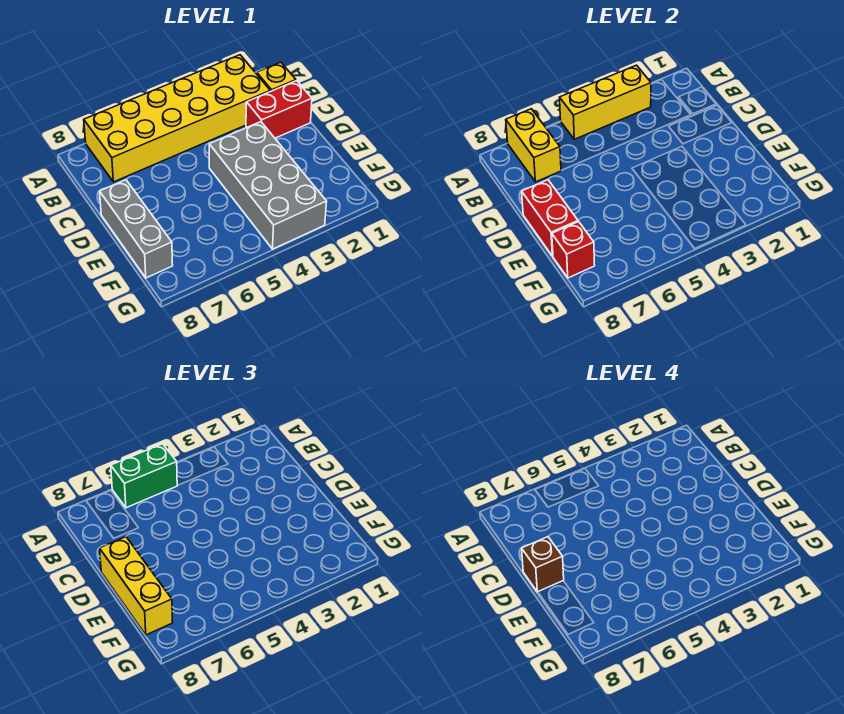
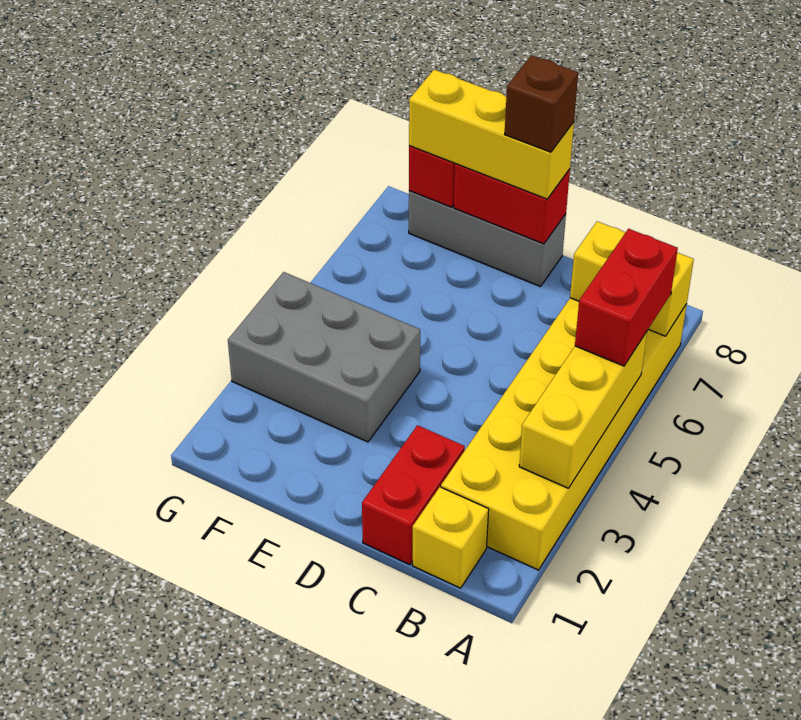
green 1x2 brick [111,444,178,508] -> red 1x2 brick [575,229,678,366]
grey 2x4 brick [209,122,327,249] -> grey 2x3 brick [228,272,420,442]

